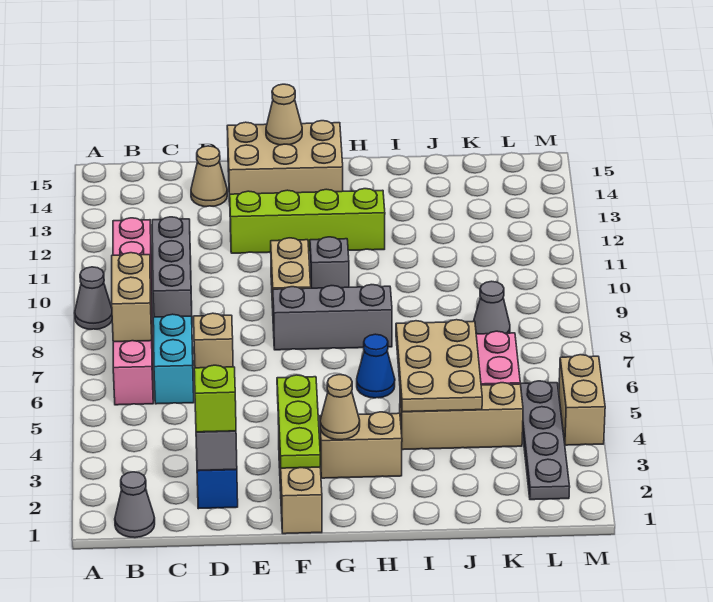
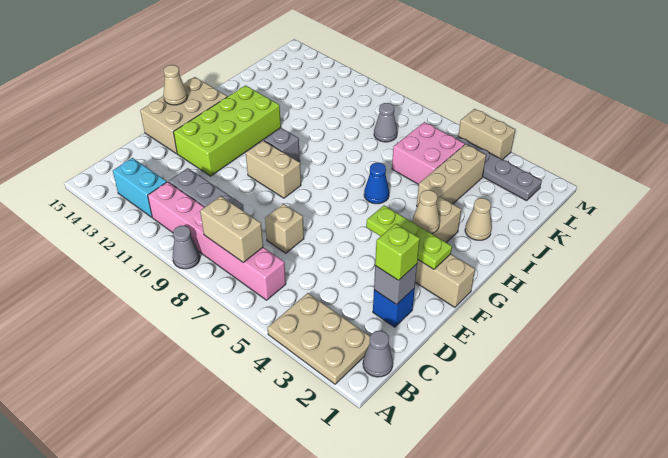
cyan 1x2 brick [153,314,194,404] -> cyan 1x2 brick moved to [113,158,167,217]
tan 1x1 cone [191,146,227,207] -> tan 1x1 cone moved to [465,198,492,240]
lime 1x4 brick [229,189,385,253] -> lime 2x4 brick [174,85,281,176]
grey 1x3 brick [273,285,392,350] -> none
tan 2x3 plate [396,320,482,412] -> tan 2x3 plate moved to [268,293,370,384]

